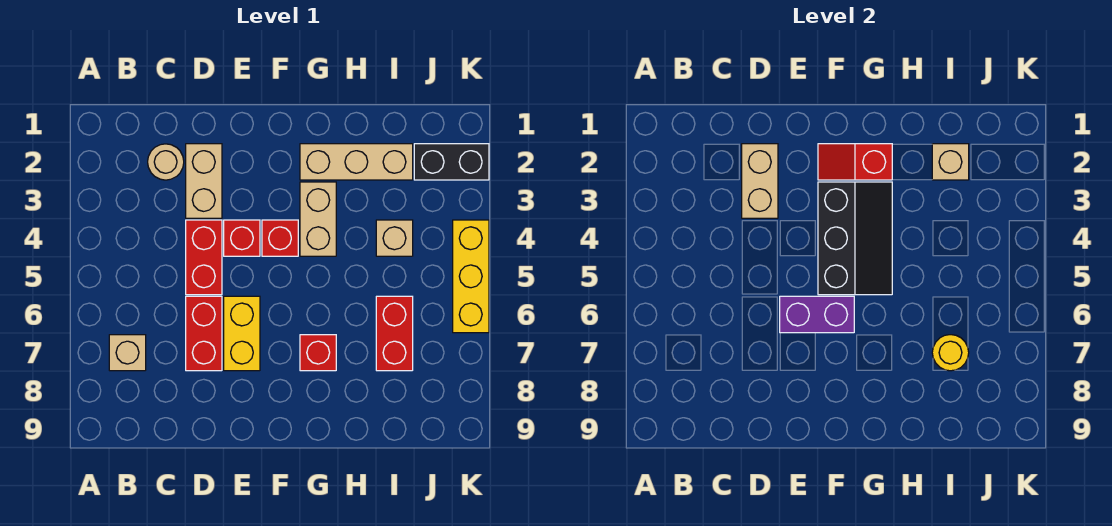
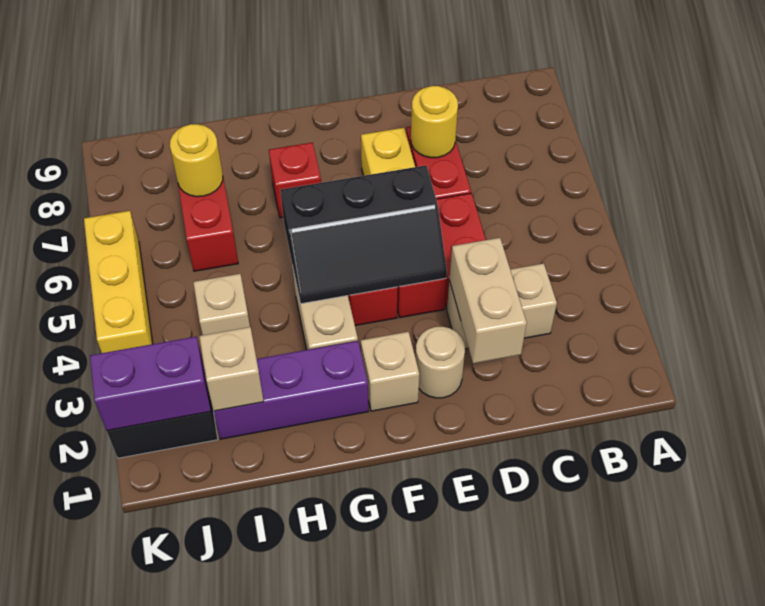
tan 1x1 brick [109,335,146,371] -> tan 1x1 brick moved to [361,332,419,411]
tan 1x1 round brick [148,144,184,180] -> tan 1x1 round brick moved to [415,327,465,398]
tan 1x2 brick [186,144,222,218] -> tan 1x2 brick turned to [447,263,557,349]
none -> yellow 1x1 round brick [411,86,458,158]
purple 1x2 brick [780,296,854,333] -> purple 1x2 brick moved to [90,337,211,431]
red 1x2 slope [818,144,892,180] -> none
black 2x3 slope [818,182,892,295] -> black 2x3 slope turned to [280,165,447,304]
tan 1x3 brick [300,144,413,180] -> purple 1x3 brick [214,341,369,439]

